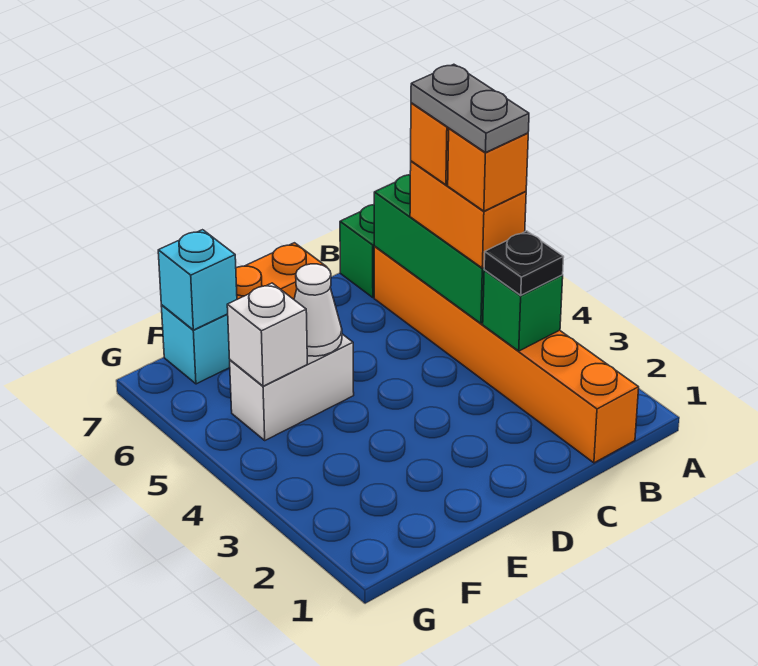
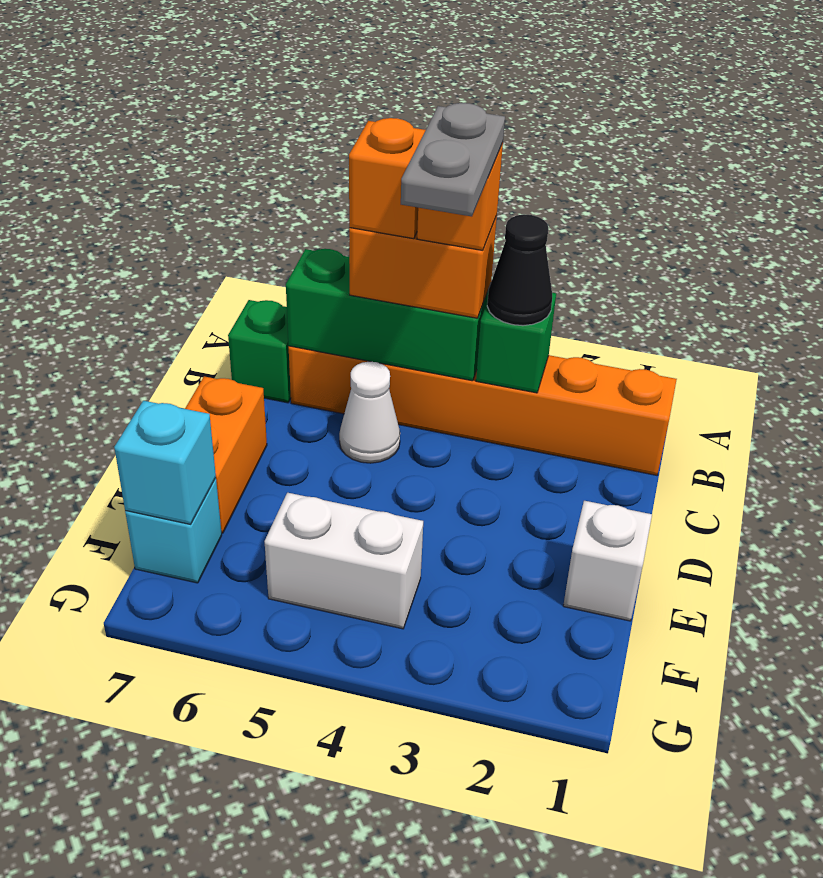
black 1x1 plate [484,231,564,295] -> black 1x1 cone [487,215,552,326]
grey 1x2 plate [411,64,529,153] -> grey 1x2 plate turned to [401,103,505,216]
white 1x2 brick [230,334,354,440] -> white 1x2 brick turned to [265,493,423,629]
white 1x1 cone [294,264,342,356] -> white 1x1 cone moved to [339,362,400,463]
white 1x1 brick [227,283,307,386] -> white 1x1 brick moved to [563,501,652,621]

